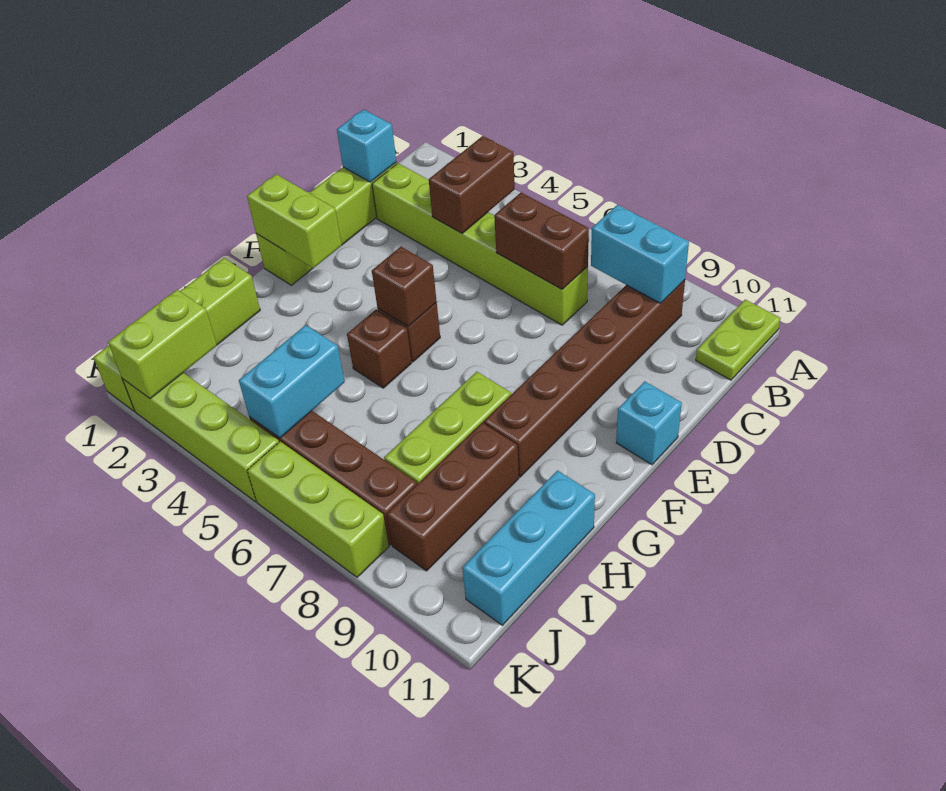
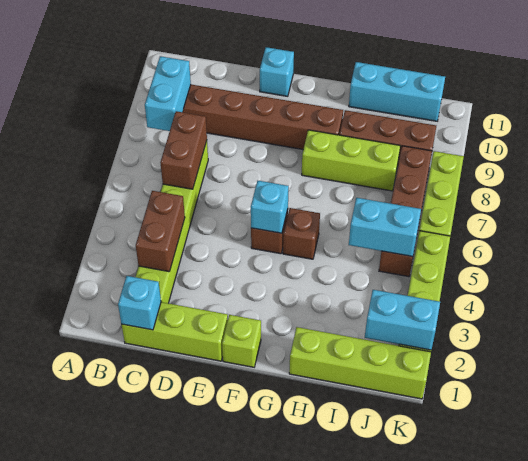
lime 1x2 plate [696,300,781,380] -> none
brown 1x2 brick [429,136,515,233] -> brown 1x2 brick turned to [136,191,185,272]
lime 1x2 brick [247,174,342,268] -> none
brown 1x1 brick [372,247,437,326] -> cyan 1x1 brick [251,181,289,233]
lime 1x2 brick [108,290,217,399] -> cyan 1x2 brick [365,290,440,350]

